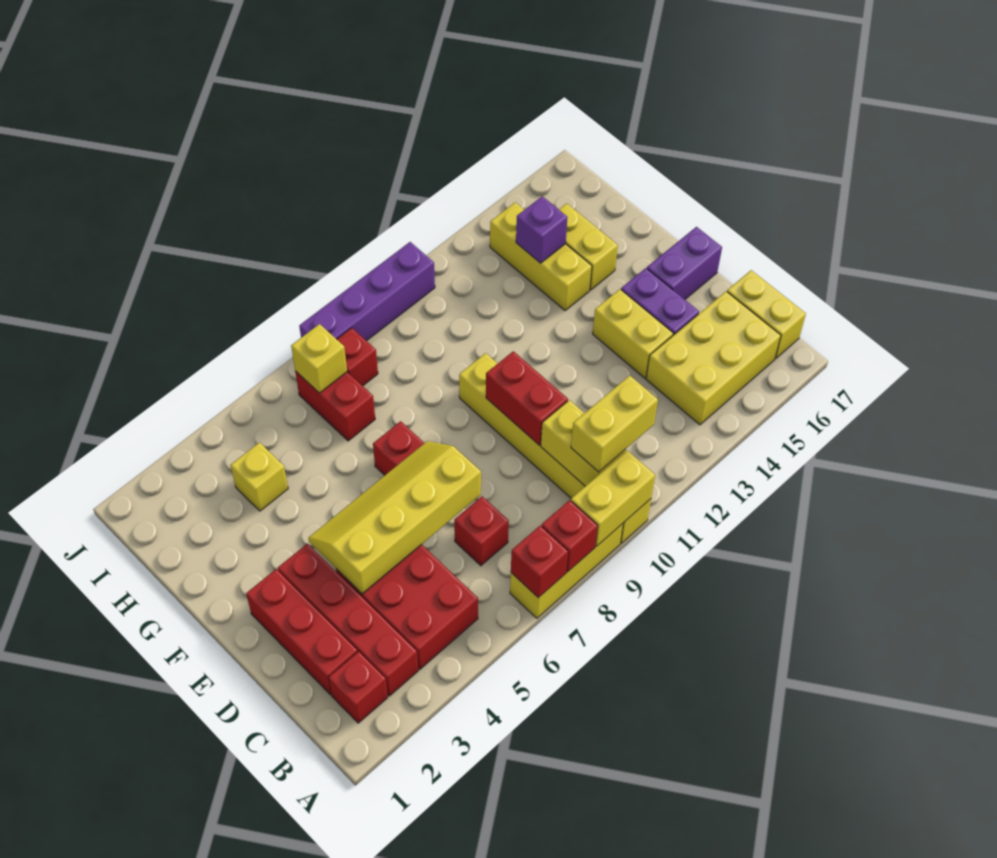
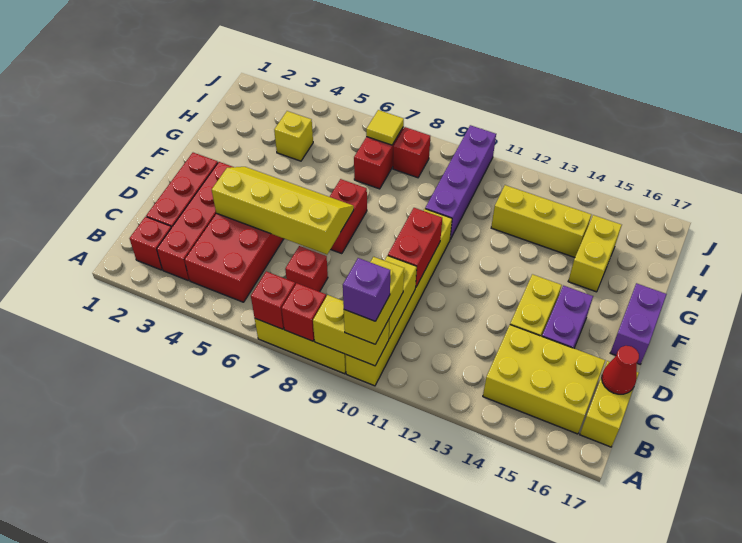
yellow 1x2 brick [571,375,658,472] -> yellow 1x2 brick turned to [344,257,404,344]
none -> red 1x1 cone [602,346,639,394]
purple 1x2 brick [647,227,722,299] -> purple 1x2 brick turned to [610,283,667,364]
yellow 1x3 brick [490,202,592,311] -> yellow 1x3 brick turned to [491,185,591,257]
purple 1x1 brick [516,196,567,263] -> purple 1x1 brick moved to [343,258,390,321]
yellow 1x1 brick [291,324,347,393] -> yellow 1x1 tile [366,110,404,145]
purple 1x4 brick [299,242,435,341] -> purple 1x4 brick turned to [425,125,496,239]

